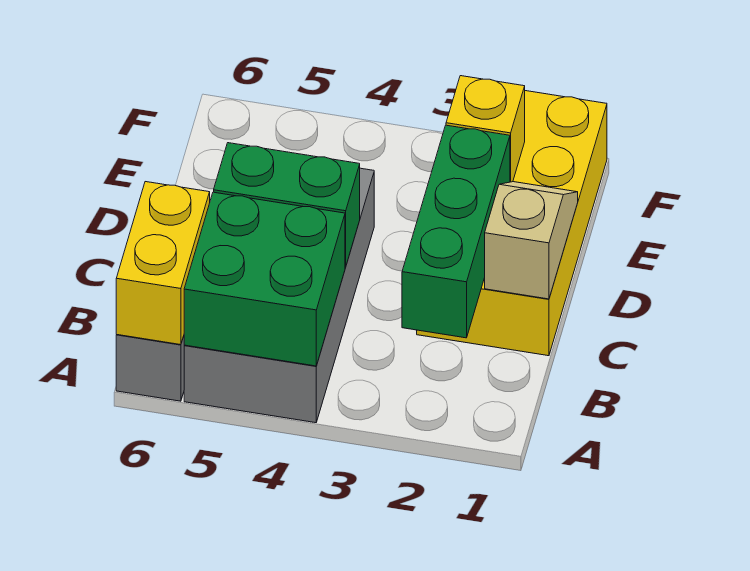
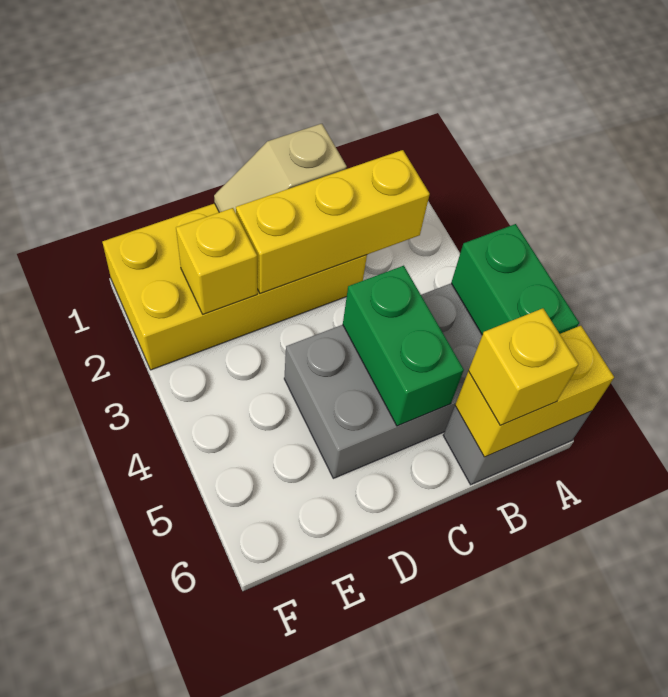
green 2x2 brick [184,192,345,366] -> green 1x2 brick [451,224,579,335]
green 1x3 brick [402,125,510,338] -> yellow 1x3 brick [236,150,430,294]
none -> yellow 1x1 brick [469,308,578,425]

